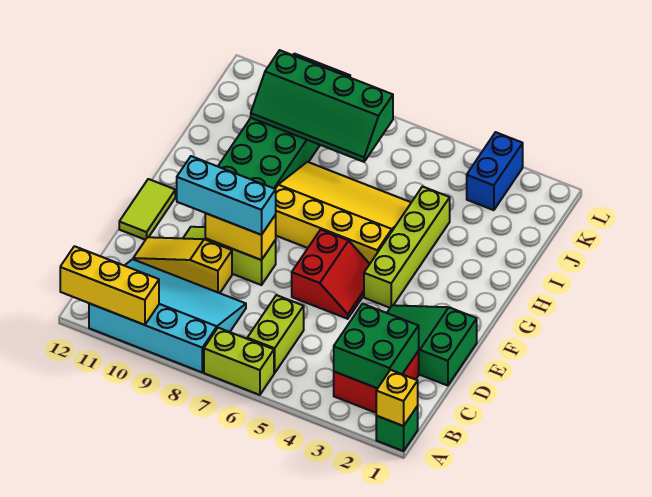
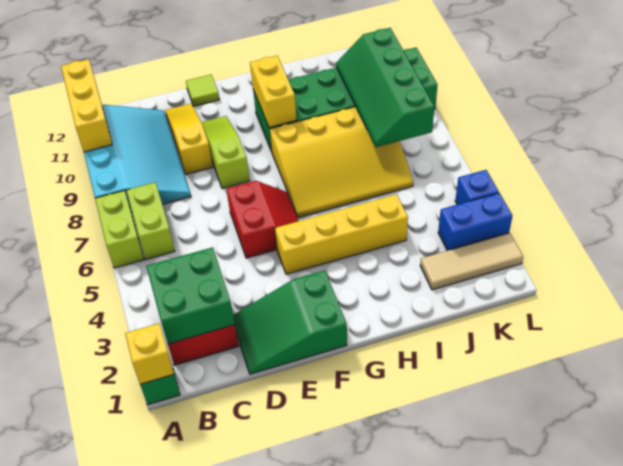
lime 1x2 brick [247,295,304,373] -> lime 1x2 brick turned to [126,182,175,259]
green 2x3 slope [387,305,477,386] -> green 2x3 slope turned to [233,270,347,374]
red 2x2 slope [292,230,370,319] -> red 2x2 slope turned to [226,181,299,258]
yellow 1x2 brick [205,213,276,260] -> yellow 1x2 brick moved to [250,56,297,128]
cyan 1x3 brick [177,156,276,235] -> none
lime 1x2 tile [119,179,175,240] -> lime 1x1 tile [186,75,219,106]
lime 1x4 brick [364,187,450,308] -> yellow 1x4 brick [275,194,408,274]
yellow 3x4 slope [275,162,411,264] -> yellow 3x4 slope turned to [269,107,413,218]
none -> tan 1x3 tile [420,233,523,290]
none -> blue 1x1 brick [455,170,499,205]

